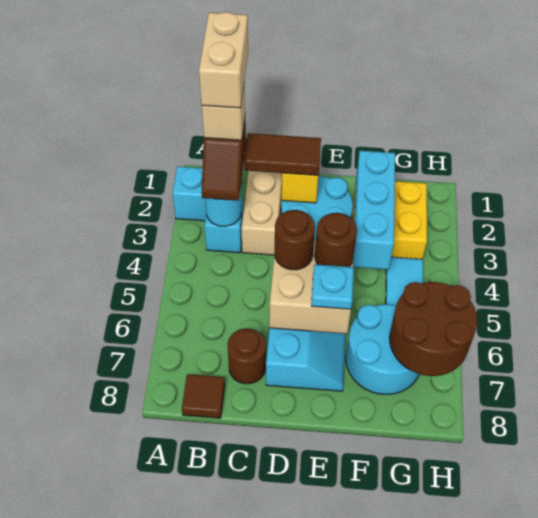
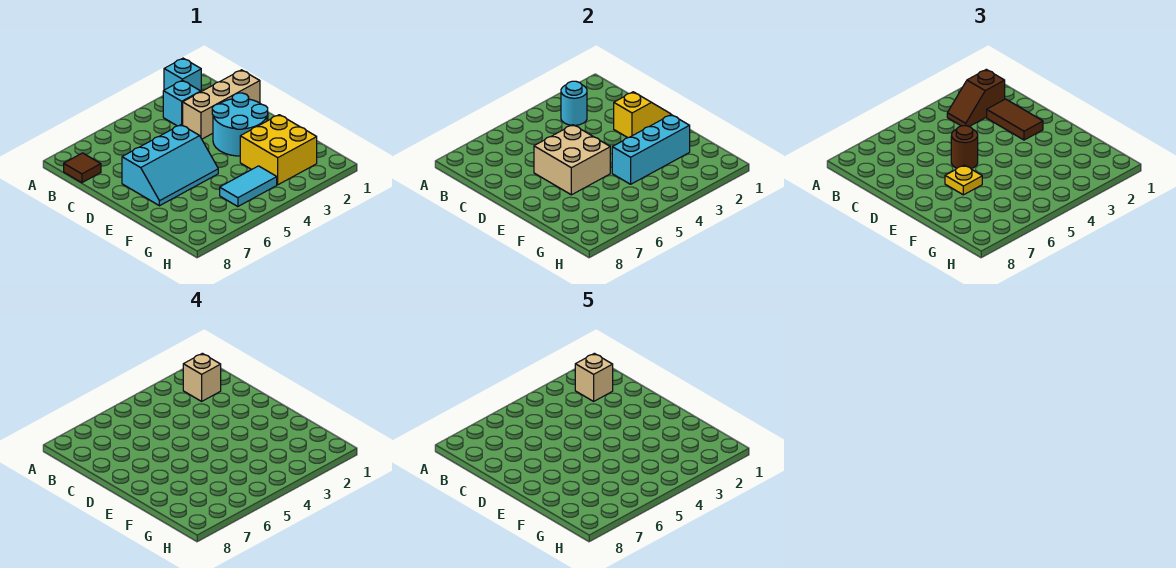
tan 1x2 brick [199,12,248,108] -> tan 1x1 brick [575,353,613,401]
brown 1x1 round brick [227,328,266,384] -> none
brown 1x1 round brick [315,213,357,267] -> none
cyan 1x1 plate [311,264,354,309] -> yellow 1x1 plate [945,165,982,195]
cyan 2x2 round brick [346,304,419,394] -> none
brown 2x2 round brick [390,282,477,376] -> none

